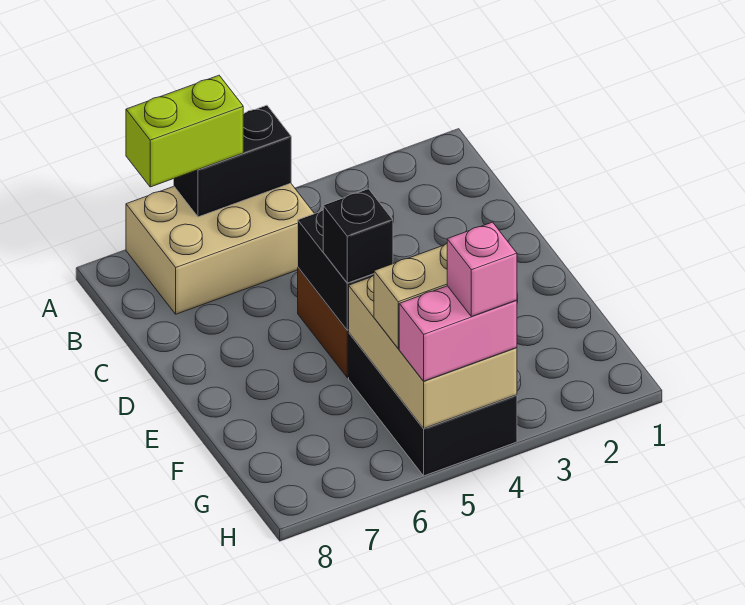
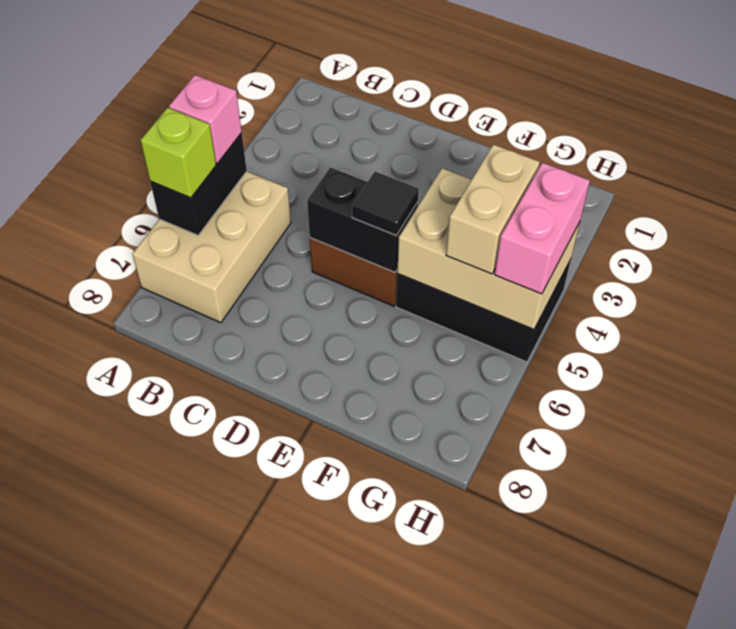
lime 1x2 brick [126,75,243,187] -> lime 1x1 brick [140,108,216,198]
black 1x1 brick [323,189,393,283] -> black 1x1 tile [352,172,419,235]
pink 1x1 brick [447,222,517,317] -> pink 1x1 brick moved to [169,75,242,163]

